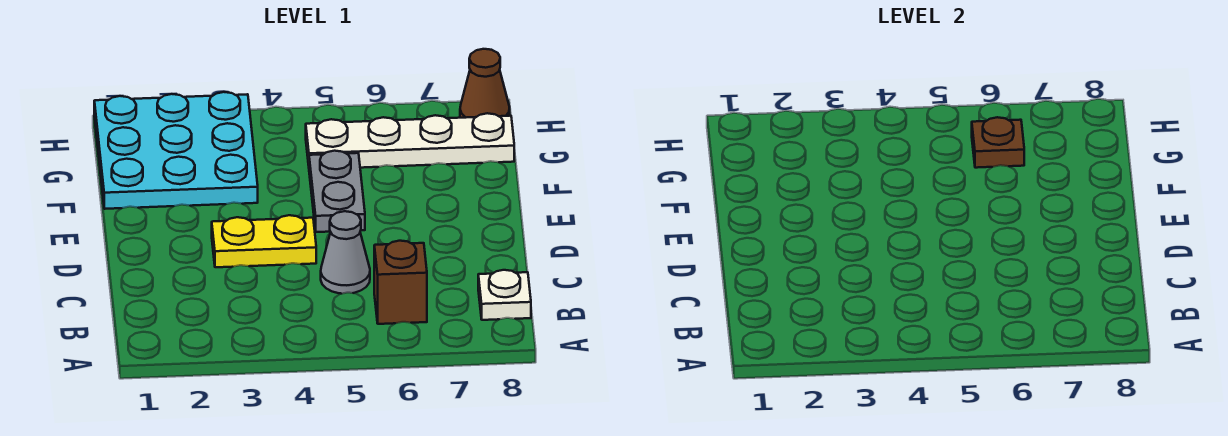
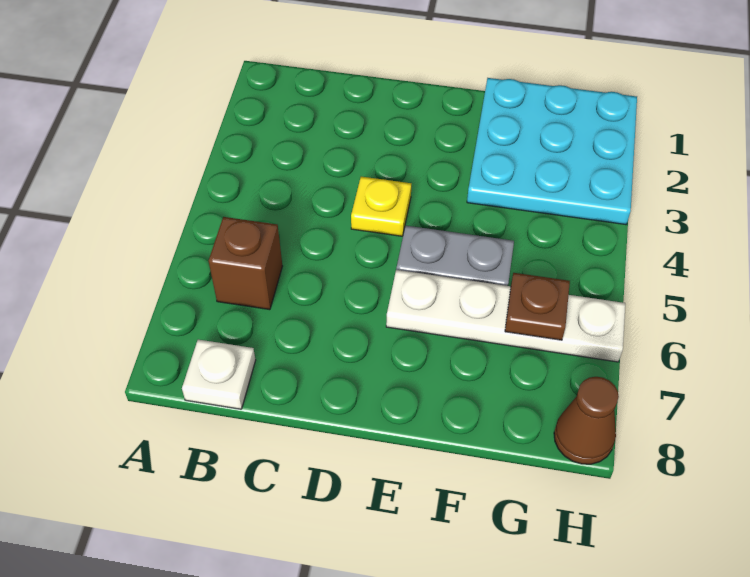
grey 1x1 cone [321,211,370,294] -> none
yellow 1x2 plate [212,215,316,267] -> yellow 1x1 plate [351,177,411,236]
white 1x4 plate [306,113,514,168] -> white 1x4 plate turned to [386,270,625,362]

